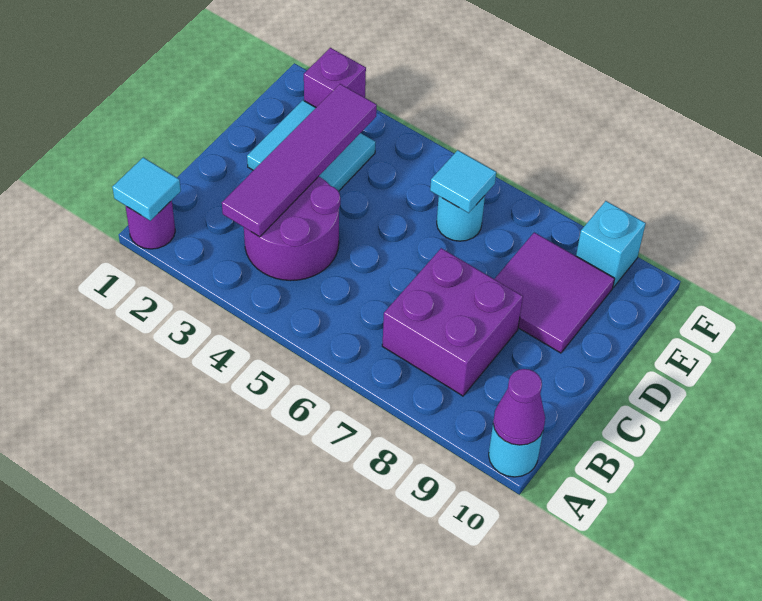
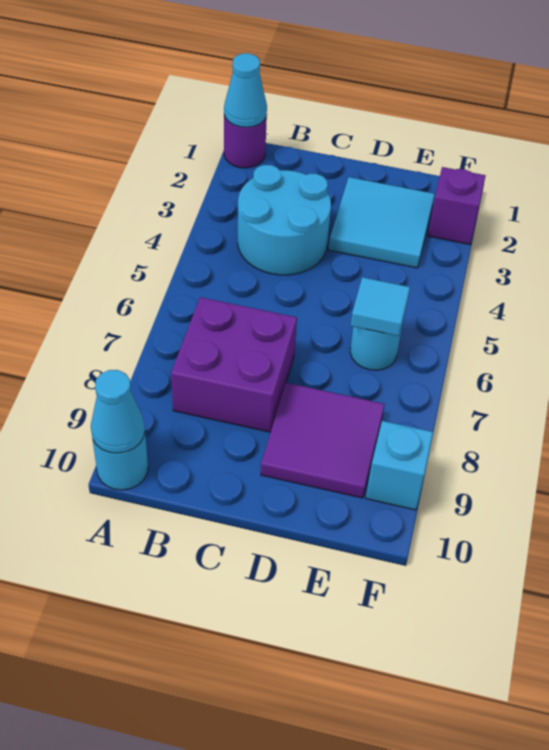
cyan 1x1 tile [112,157,181,221] -> cyan 1x1 cone [224,53,267,127]
purple 1x1 cone [493,369,545,445] -> cyan 1x1 cone [91,370,145,453]
purple 2x2 round brick [244,176,340,281] -> cyan 2x2 round brick [238,165,331,275]
purple 1x4 tile [222,84,377,237] -> none

